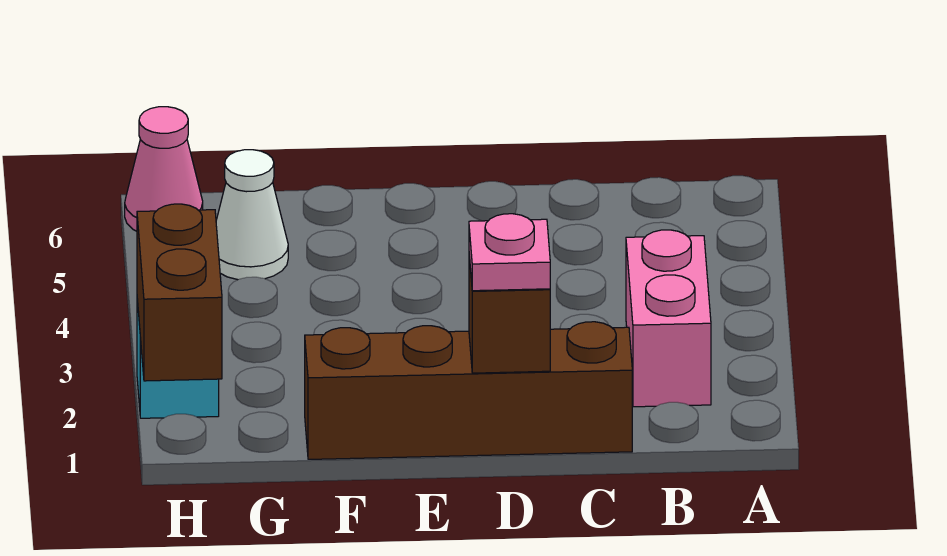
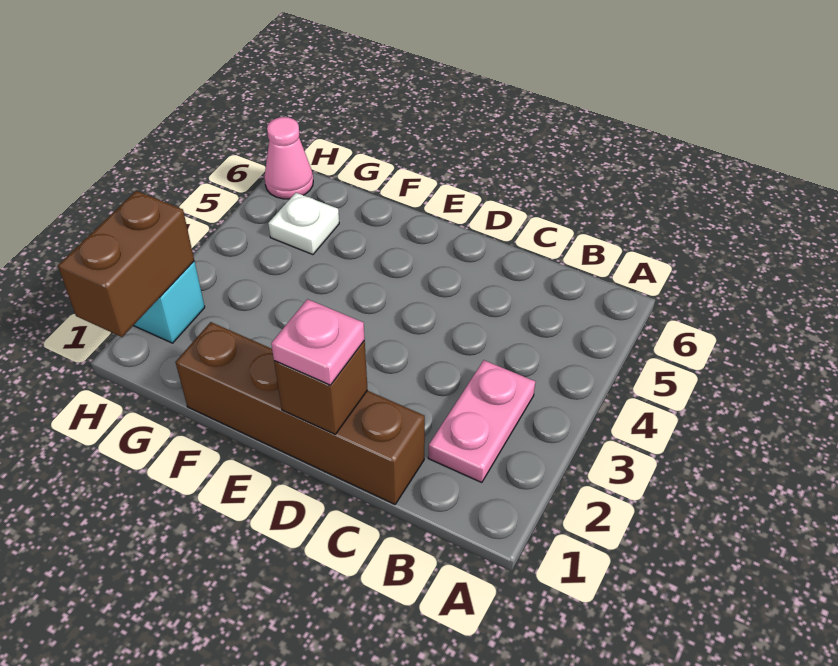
pink 1x2 brick [626,230,711,407] -> pink 1x2 plate [428,360,535,483]
white 1x1 cone [216,150,288,280] -> white 1x1 plate [268,193,339,255]

